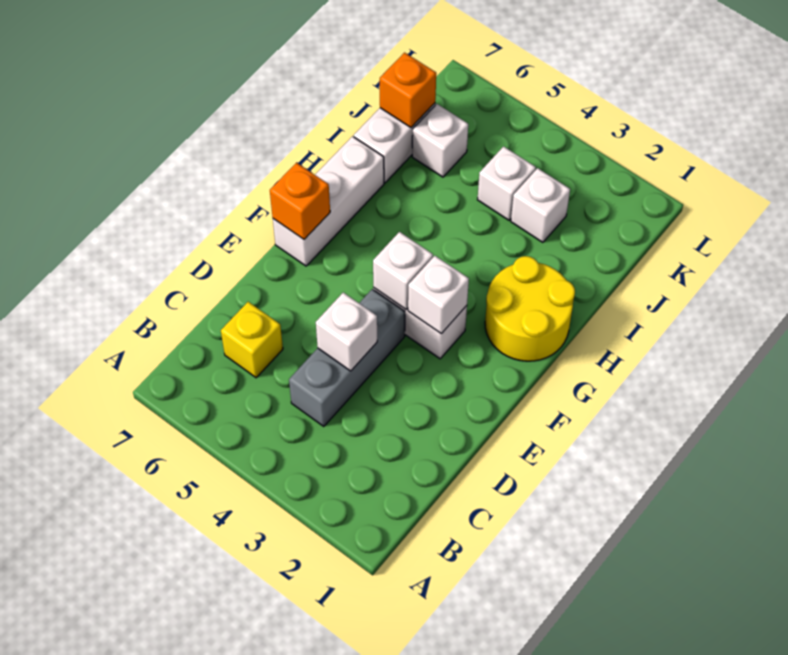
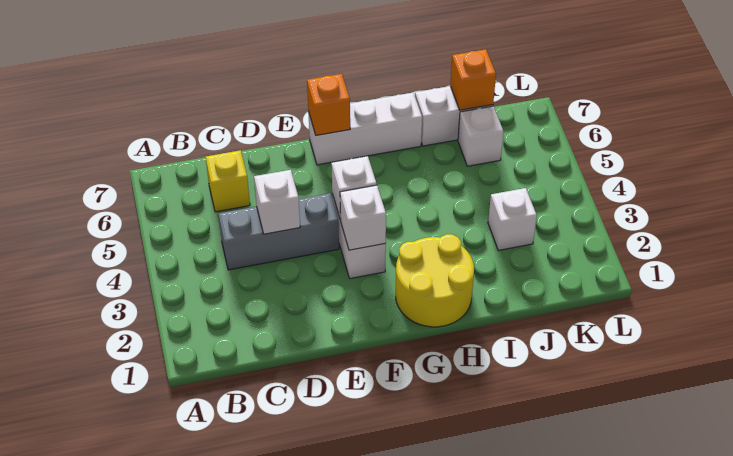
white 1x1 brick [477,146,536,220] -> none

